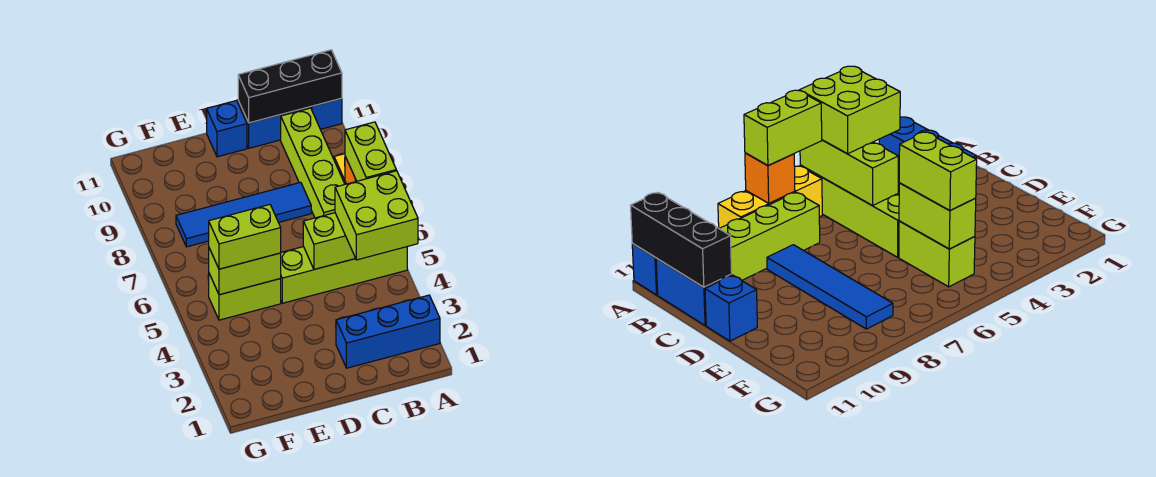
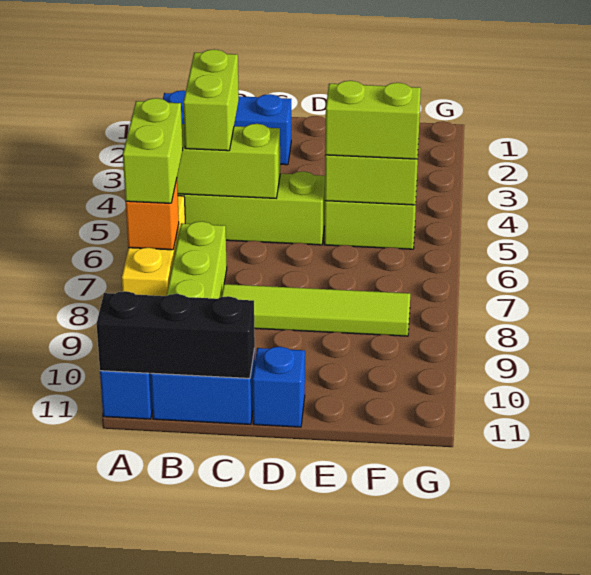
lime 2x2 brick [335,171,418,260] -> lime 1x2 brick [183,49,239,151]
blue 1x4 tile [176,182,311,247] -> lime 1x4 tile [221,284,410,336]

